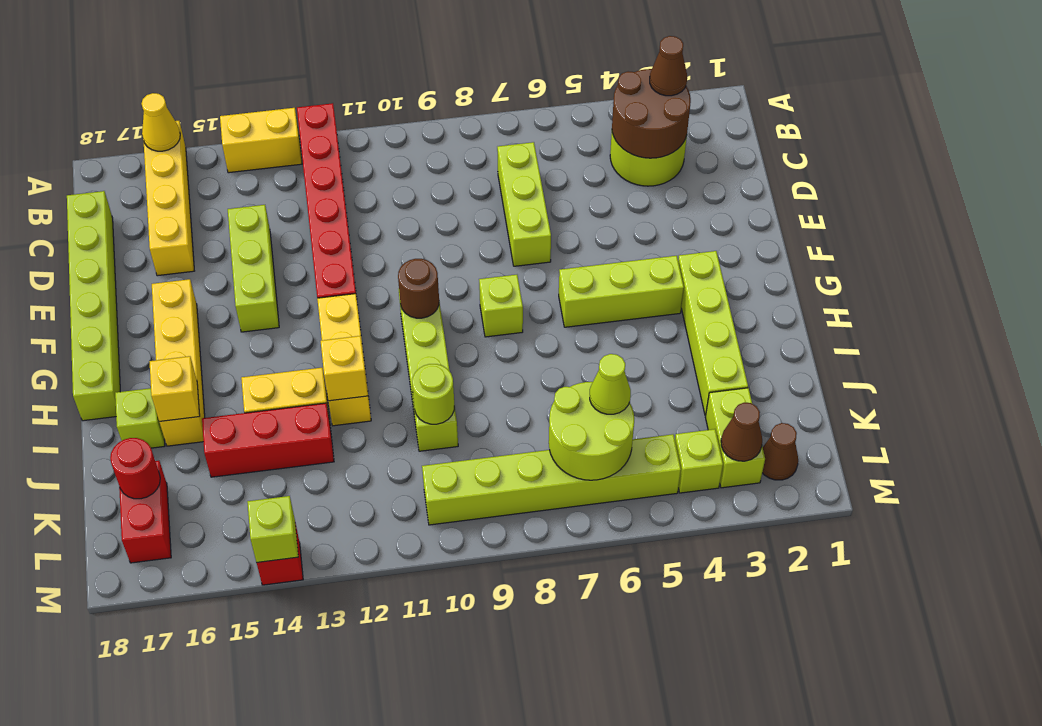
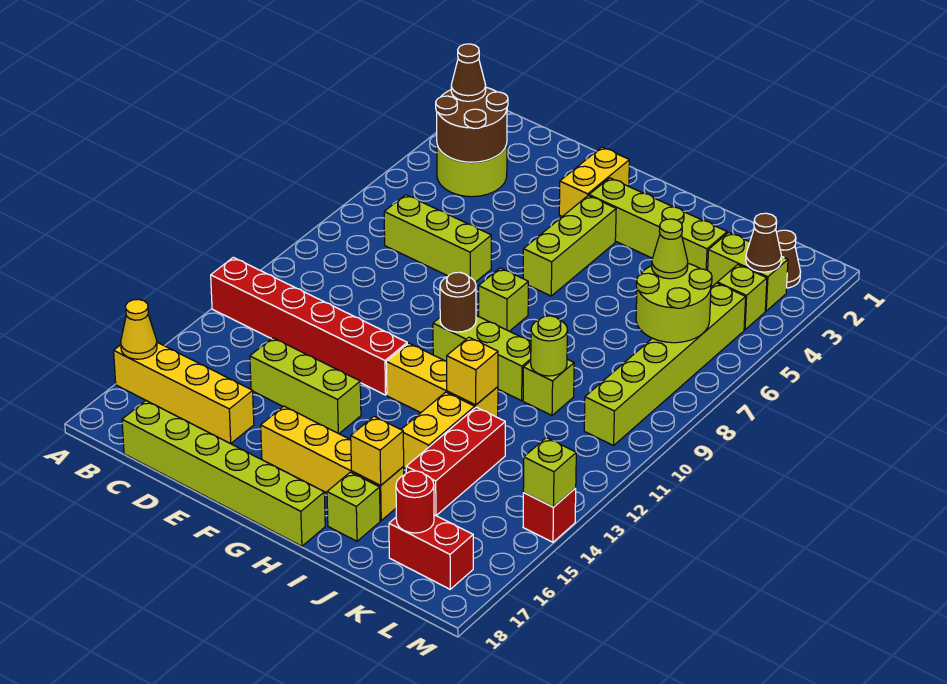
yellow 1x2 brick [220,108,302,173] -> yellow 1x2 brick moved to [559,147,630,217]

